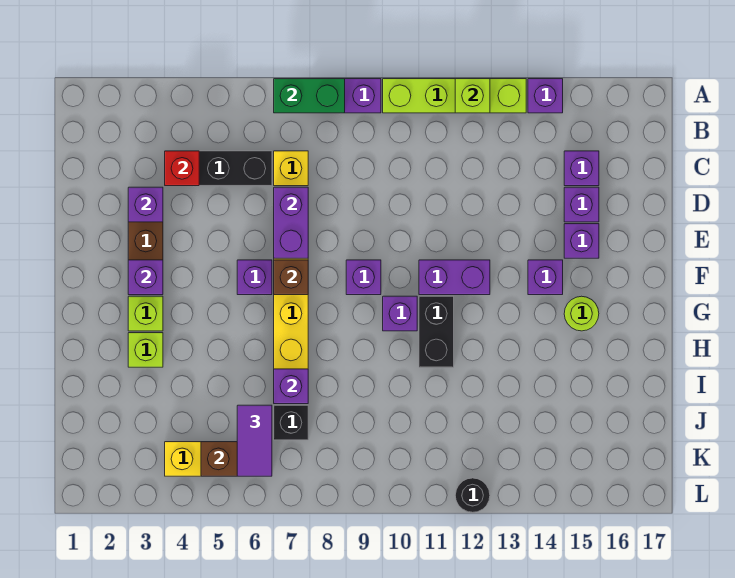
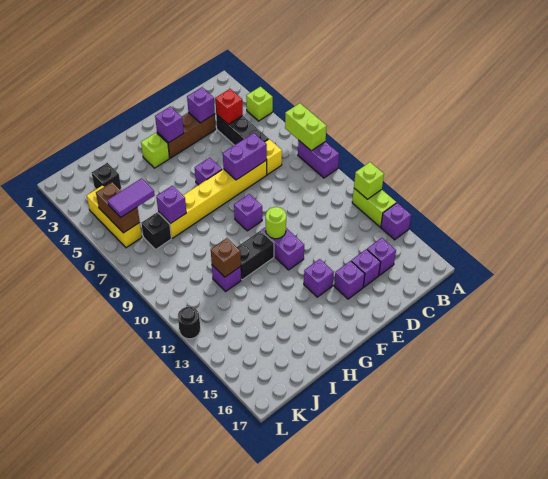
green 1x2 brick [274,79,345,113] -> lime 1x2 brick [285,103,327,151]
lime 1x4 brick [383,79,526,113] -> lime 1x2 brick [352,188,396,227]
brown 1x1 brick [274,260,308,295] -> brown 1x1 brick moved to [211,238,241,277]
purple 1x1 brick [383,296,417,331] -> purple 1x1 brick moved to [212,265,241,291]
lime 1x1 round brick [564,296,599,331] -> lime 1x1 round brick moved to [266,207,286,239]
lime 1x1 brick [128,333,163,367] -> lime 1x1 brick moved to [246,87,273,121]
none -> black 1x1 brick [92,163,121,190]

